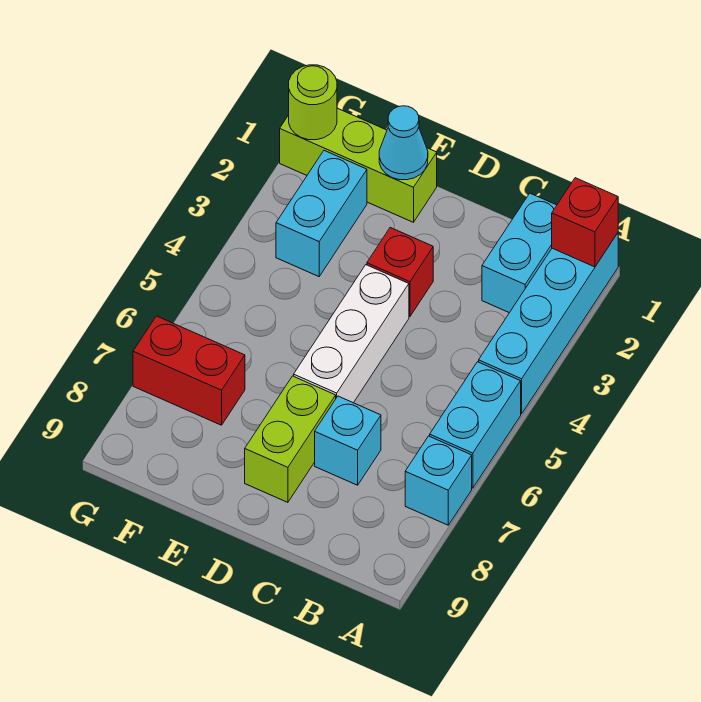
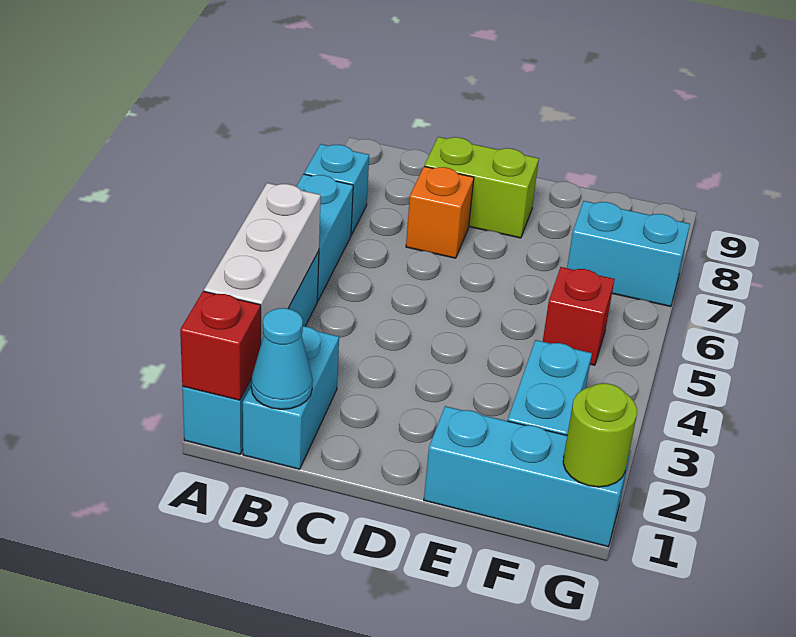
cyan 1x1 brick [315,396,381,485] -> orange 1x1 brick [406,166,474,258]
red 1x1 brick [367,228,433,317] -> red 1x1 brick moved to [543,267,615,365]
white 1x3 brick [294,265,409,403] -> white 1x3 brick moved to [204,183,321,343]
lime 1x2 brick [245,376,336,502] -> lime 1x2 brick turned to [424,137,539,238]
lime 1x3 brick [280,108,437,222] -> cyan 1x3 brick [424,406,631,547]
cyan 1x1 cone [379,106,428,180] -> cyan 1x1 cone moved to [251,308,313,409]
red 1x2 brick [133,316,245,425] -> cyan 1x2 brick [567,201,690,307]

